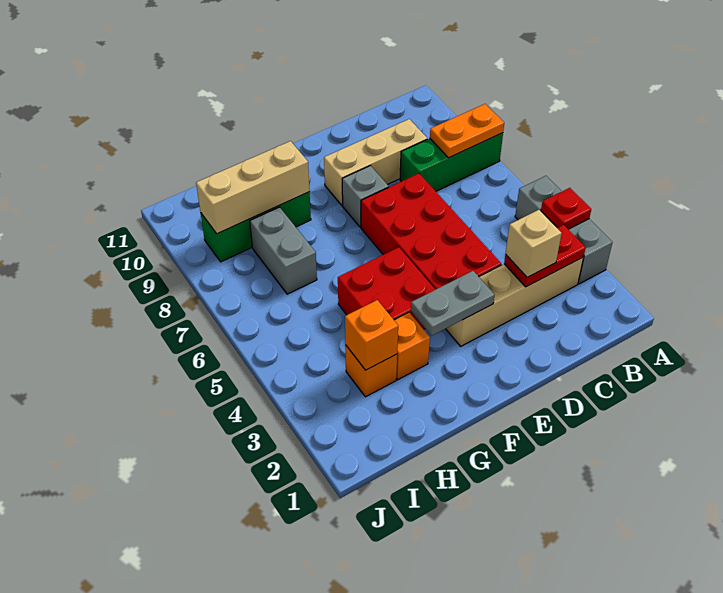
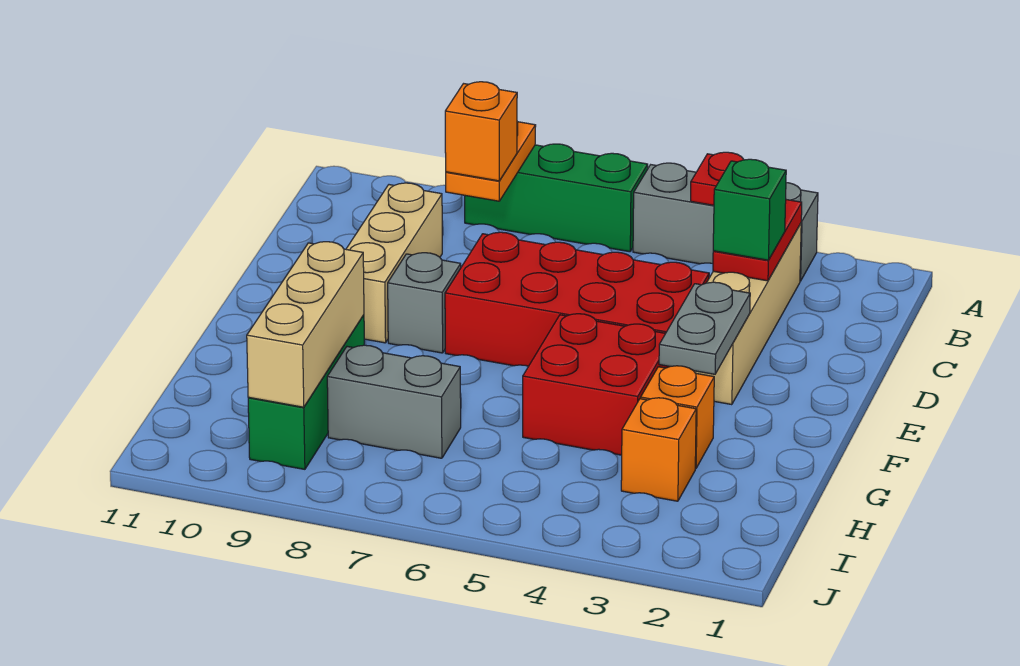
green 1x3 brick [400,133,503,191] -> green 1x3 brick turned to [465,144,648,252]
tan 1x1 brick [505,210,562,277] -> green 1x1 brick [713,159,786,260]
orange 1x1 brick [345,300,398,370] -> orange 1x1 brick moved to [445,82,517,181]

